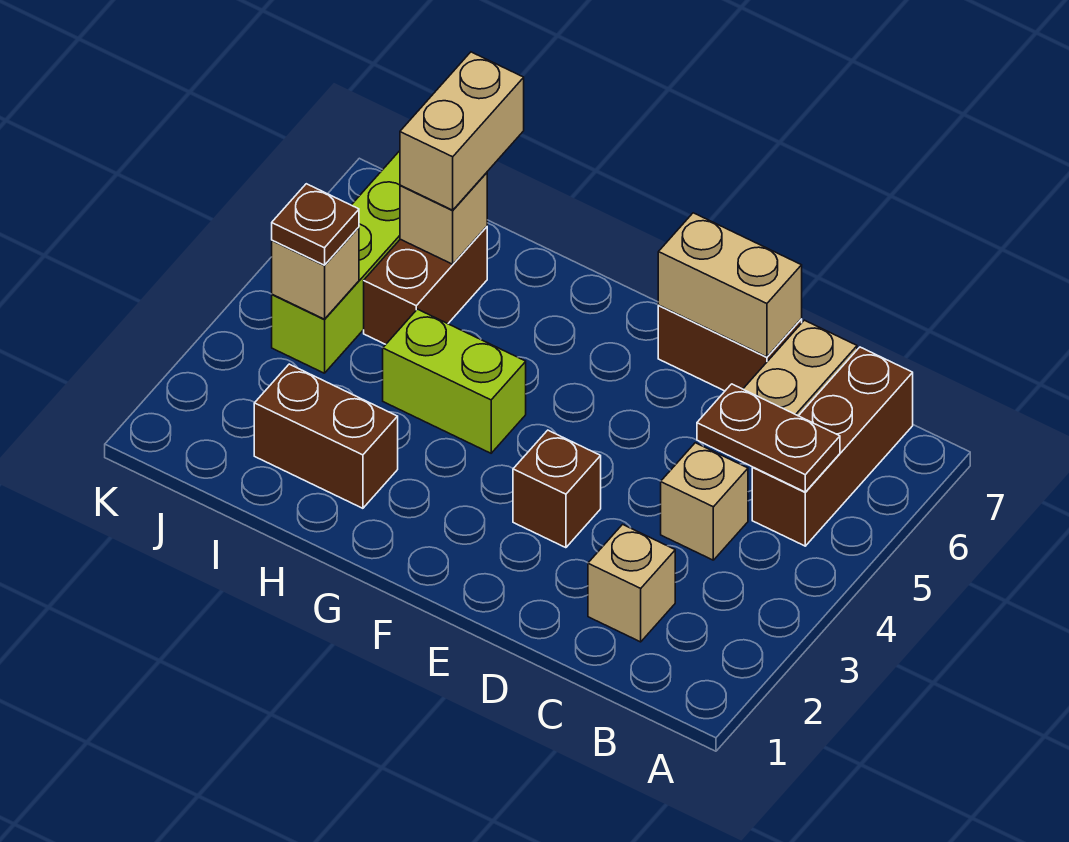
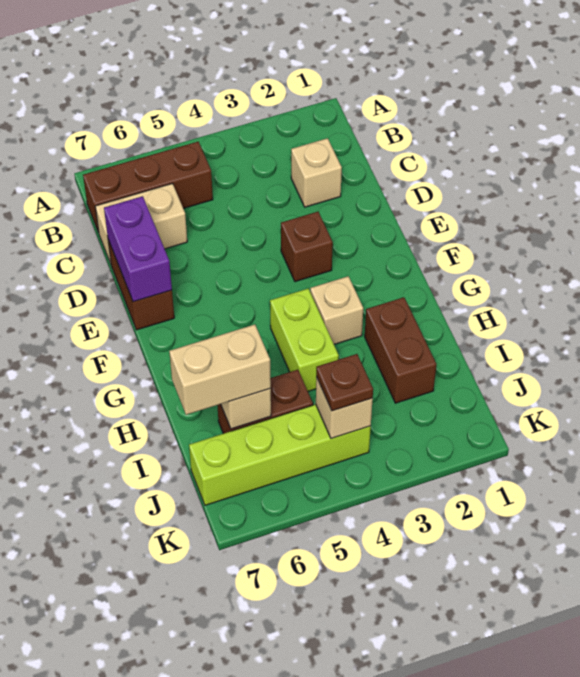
brown 1x2 plate [697,384,840,492] -> none
tan 1x1 brick [661,443,748,560] -> tan 1x1 brick moved to [310,276,363,344]
tan 1x2 brick [658,213,802,357] -> purple 1x2 brick [104,196,172,302]

